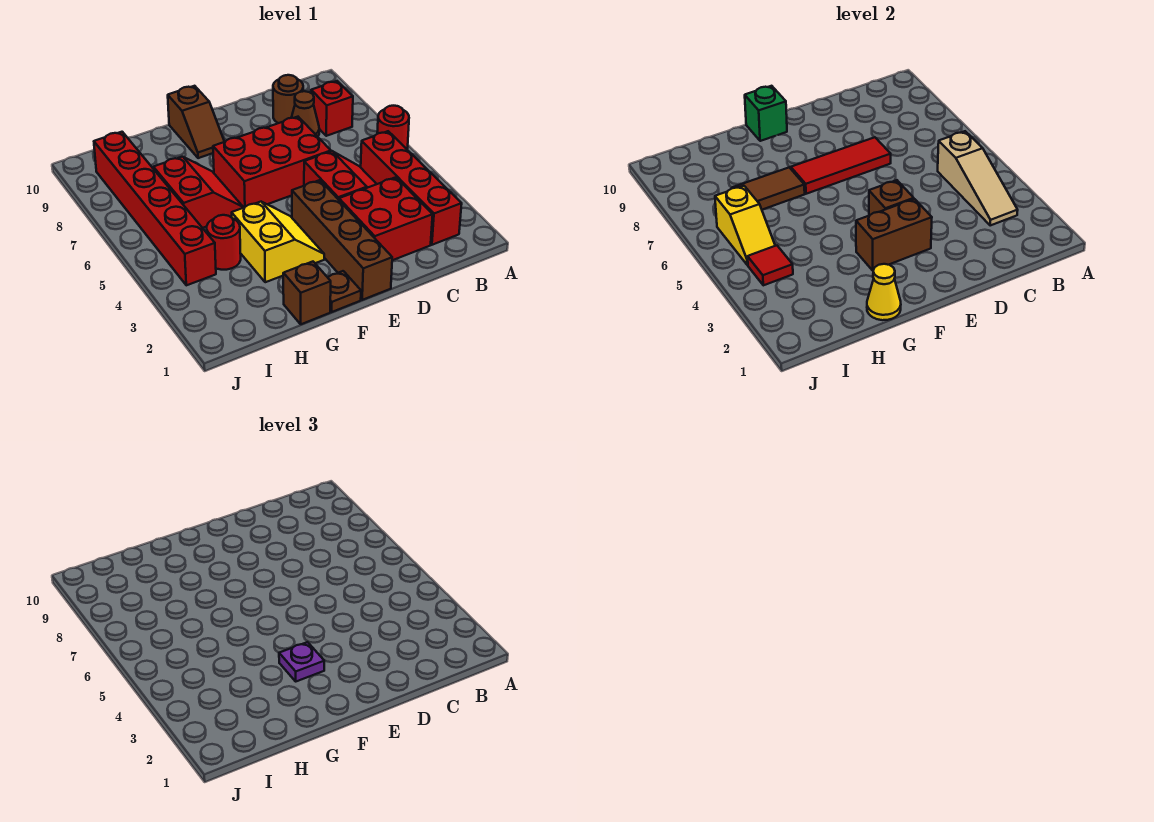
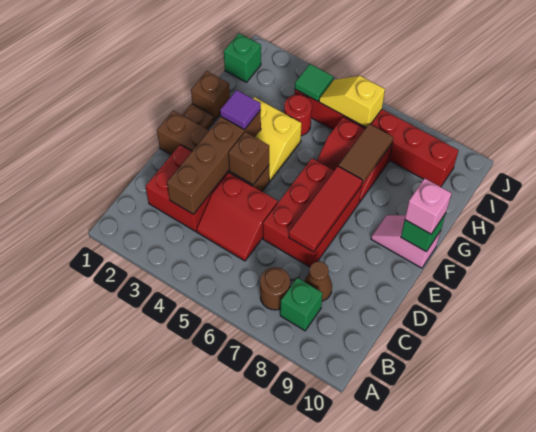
red 1x1 round brick [377,106,409,149] -> none
red 1x4 brick [361,131,462,245] -> none
tan 1x3 slope [938,131,1018,225] -> none
red 1x1 brick [311,81,353,136] -> green 1x1 brick [280,278,323,331]
brown 1x1 round brick [273,75,303,123] -> brown 1x1 round brick moved to [260,267,290,310]
brown 1x2 brick [856,199,932,270] -> brown 1x4 brick [167,110,261,214]
purple 1x1 plate [279,642,324,681] -> purple 1x1 tile [220,90,261,130]
brown 1x2 slope [168,86,224,158] -> pink 1x2 slope [371,215,441,268]
none -> pink 1x1 brick [405,178,451,234]
yellow 1x1 cone [867,264,901,320] -> none
none -> green 1x1 brick [224,33,261,82]
red 1x1 tile [748,245,793,285] -> green 1x1 tile [295,64,333,101]

